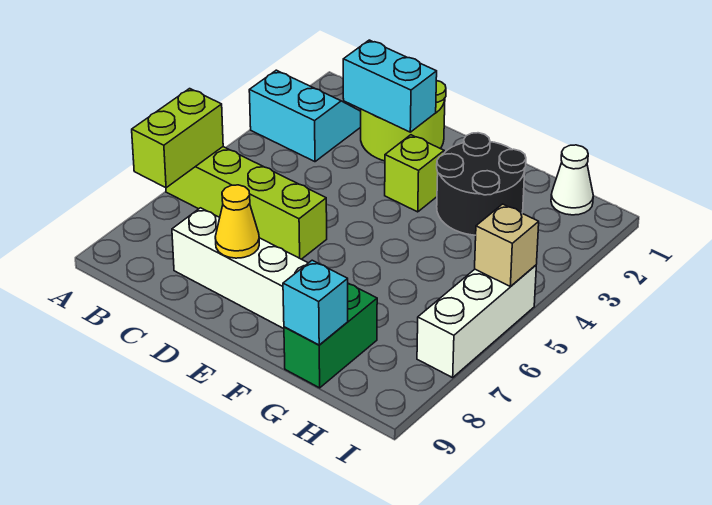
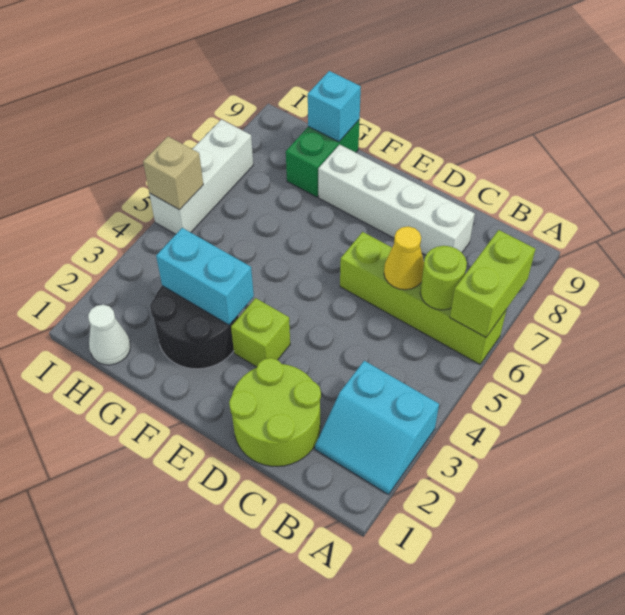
none -> lime 1x1 round brick [420,246,467,310]
cyan 1x2 brick [343,40,437,132] -> cyan 1x2 brick moved to [156,228,254,325]
yellow 1x1 cone [215,185,259,258] -> yellow 1x1 cone moved to [384,226,424,290]

